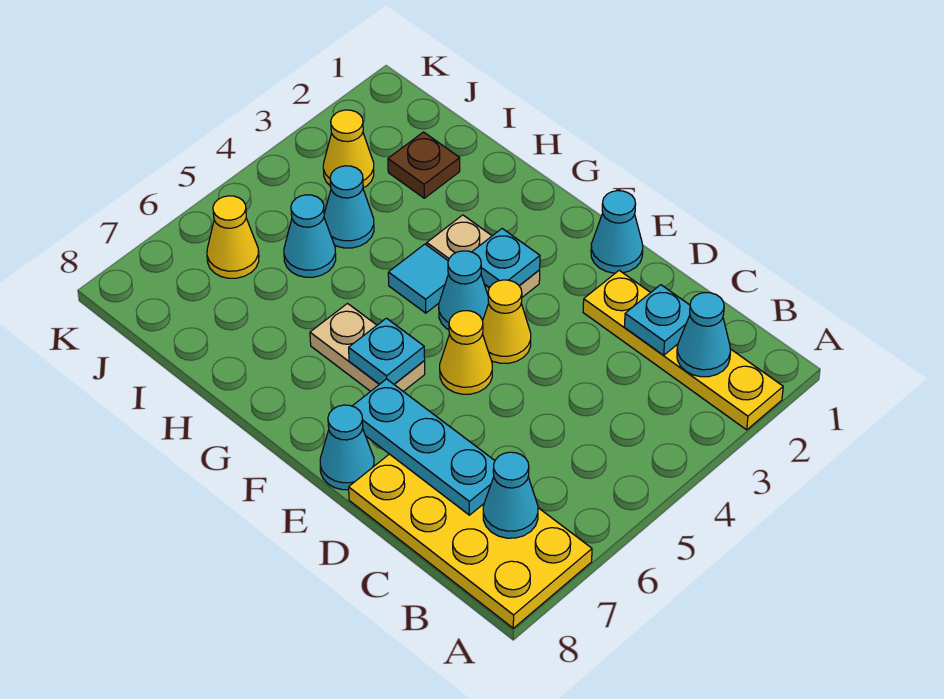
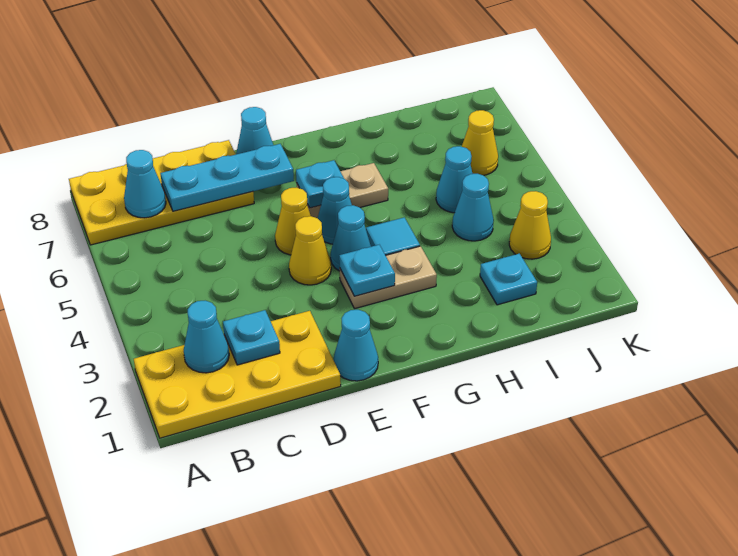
yellow 1x4 plate [583,270,783,430] -> yellow 2x4 plate [134,311,341,438]
none -> cyan 1x1 cone [318,177,352,244]
brown 1x1 plate [388,132,460,198] -> cyan 1x1 plate [480,254,537,305]

